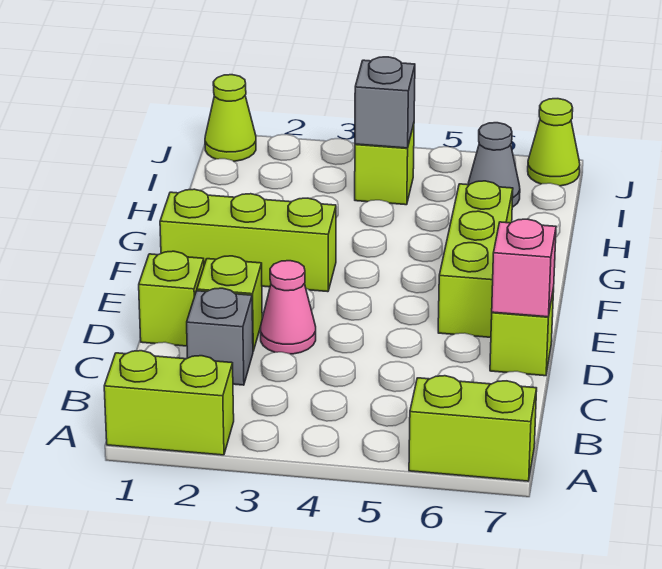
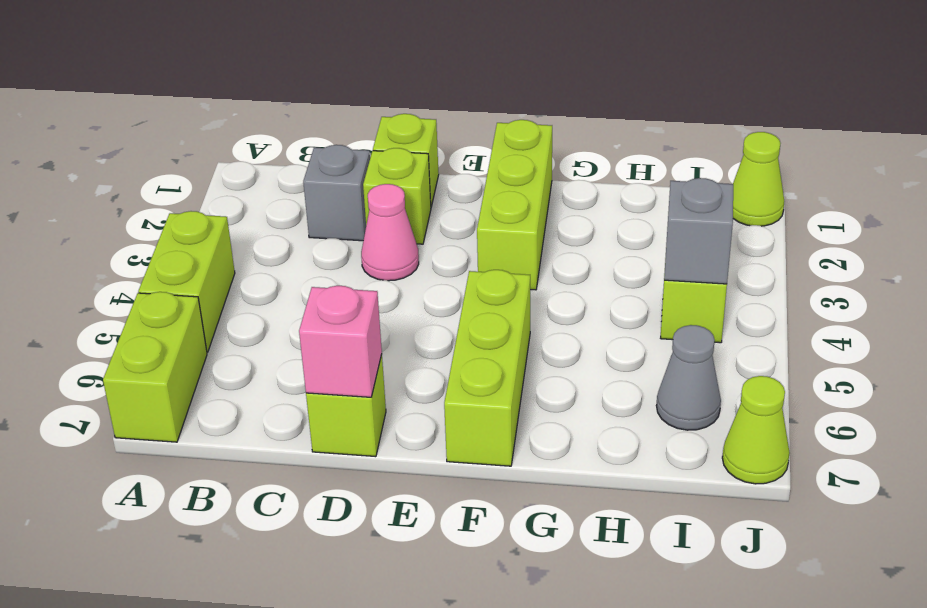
lime 1x2 brick [104,351,234,455] -> lime 1x2 brick moved to [138,211,235,352]
lime 1x3 brick [438,181,513,337] -> lime 1x3 brick turned to [444,270,530,466]

